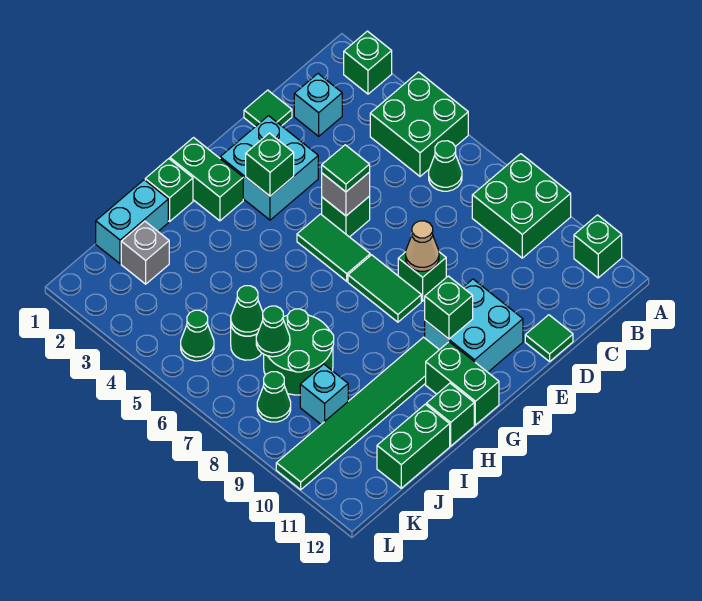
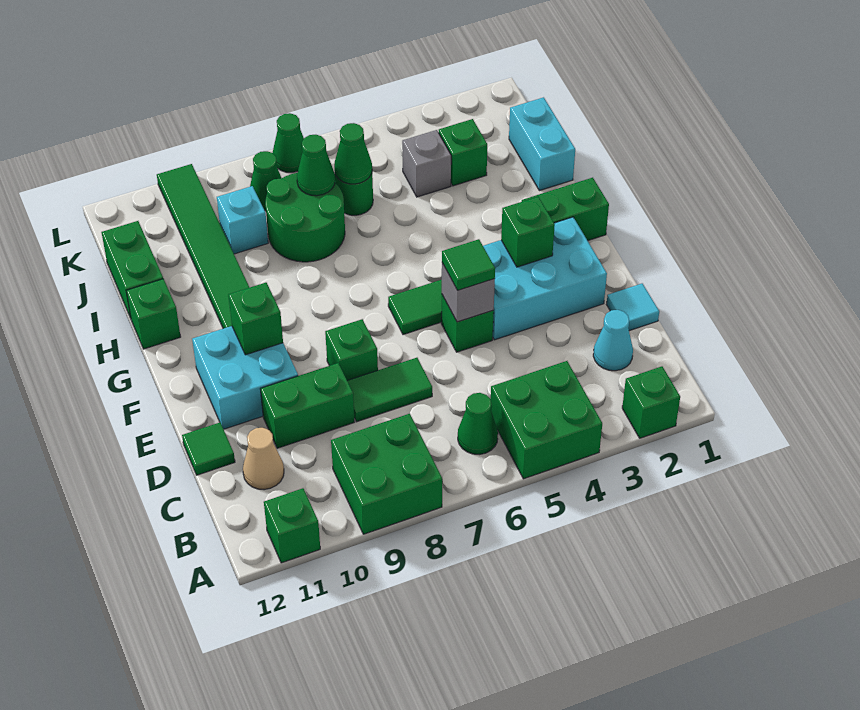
cyan 1x1 brick [294,74,342,136] -> cyan 1x1 cone [593,310,633,371]
green 1x1 tile [244,90,292,127] -> cyan 1x1 tile [607,284,659,331]
cyan 2x2 brick [220,116,318,220] -> cyan 2x3 brick [483,217,607,340]
tan 1x1 cone [406,221,439,271] -> tan 1x1 cone moved to [243,428,284,490]
green 1x2 tile [348,255,421,322] -> green 1x2 tile moved to [347,358,432,422]
green 1x2 brick [426,342,499,425] -> green 1x2 brick moved to [260,363,354,448]
green 1x1 brick [145,159,193,221] -> green 1x1 brick moved to [439,119,487,186]
grey 1x1 brick [121,221,169,284] -> grey 1x1 brick moved to [402,130,451,197]
green 1x1 cone [181,310,214,361] -> green 1x1 cone moved to [273,113,304,172]

